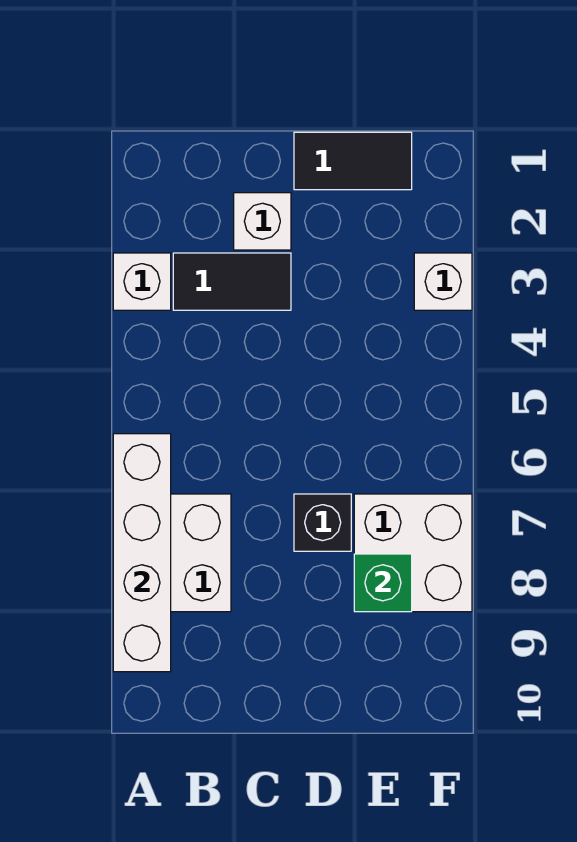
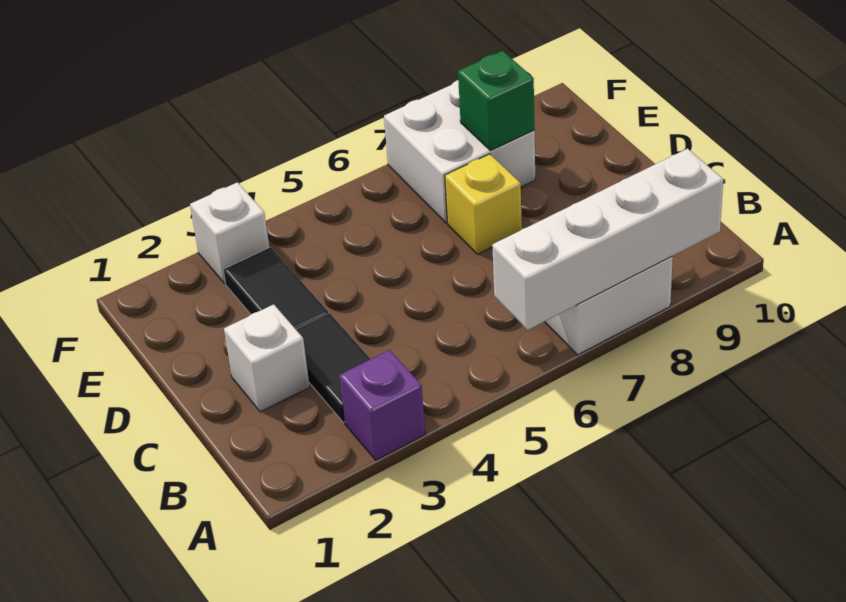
white 1x1 brick [113,253,171,310] -> purple 1x1 brick [339,350,425,460]
black 1x2 tile [294,132,412,190] -> black 1x2 tile moved to [223,247,328,329]
black 1x1 brick [294,494,351,551] -> yellow 1x1 brick [445,154,522,254]

